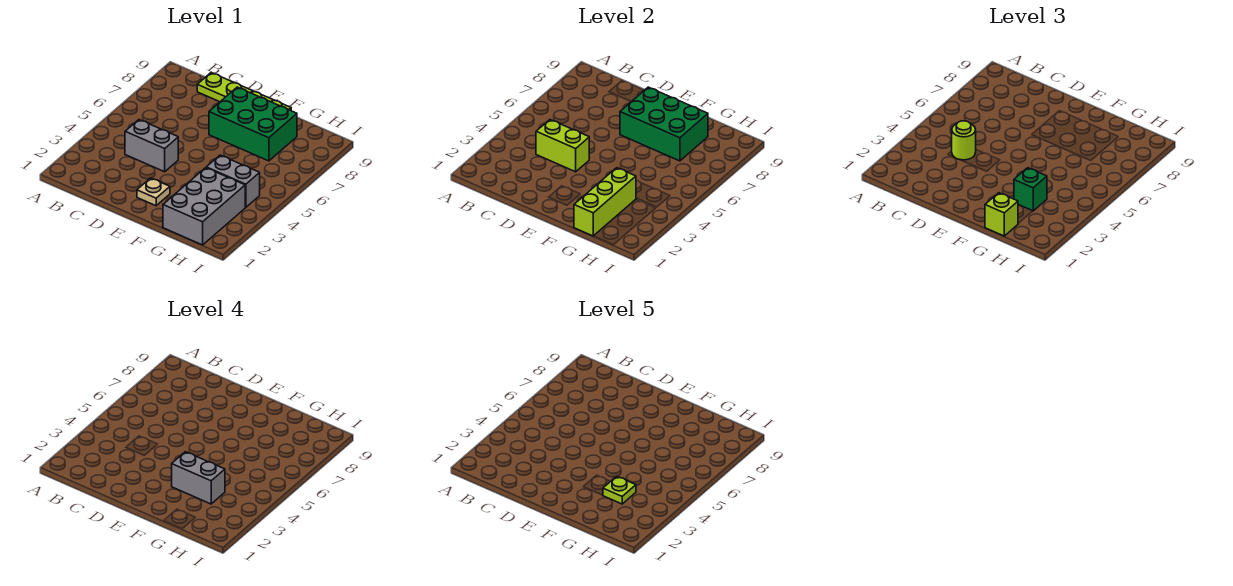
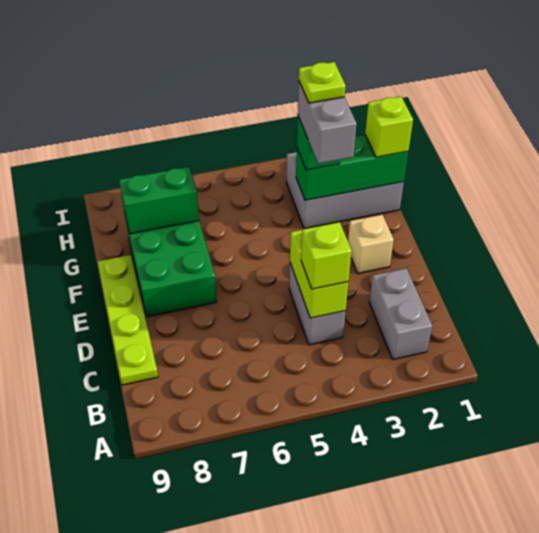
lime 1x1 round brick [952,121,976,160] -> lime 1x1 brick [301,222,351,289]
tan 1x1 plate [137,178,170,206] -> tan 1x1 brick [348,215,394,273]
green 2x3 brick [620,87,708,161] -> green 1x2 brick [119,167,199,234]
lime 1x3 brick [574,168,636,236] -> green 1x3 brick [296,135,408,200]
grey 1x2 brick [206,155,260,207] -> grey 1x2 brick moved to [369,268,432,359]

